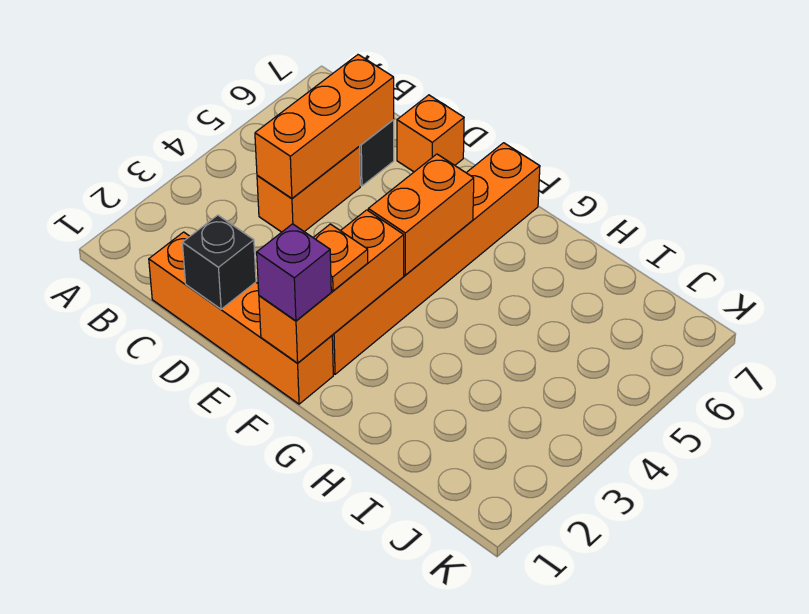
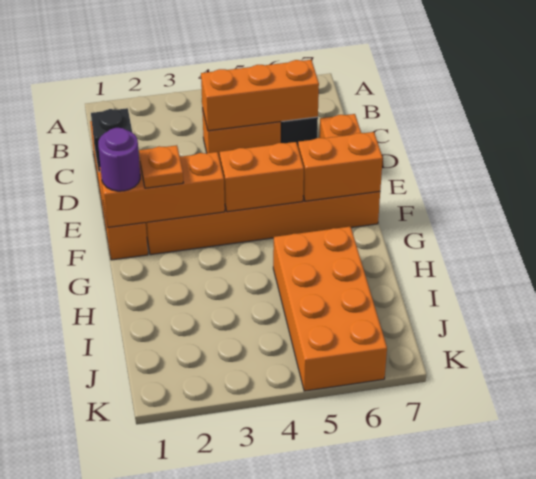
purple 1x1 brick [257,224,331,321] -> purple 1x1 round brick [98,128,140,191]
none -> orange 1x2 brick [298,132,383,201]
none -> orange 2x4 brick [273,227,387,391]

